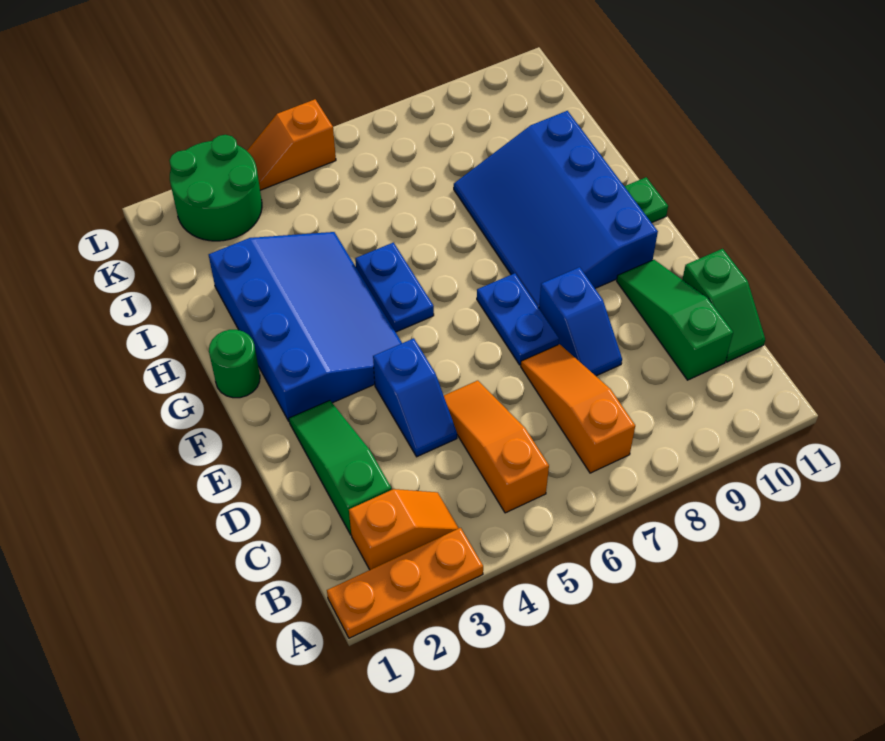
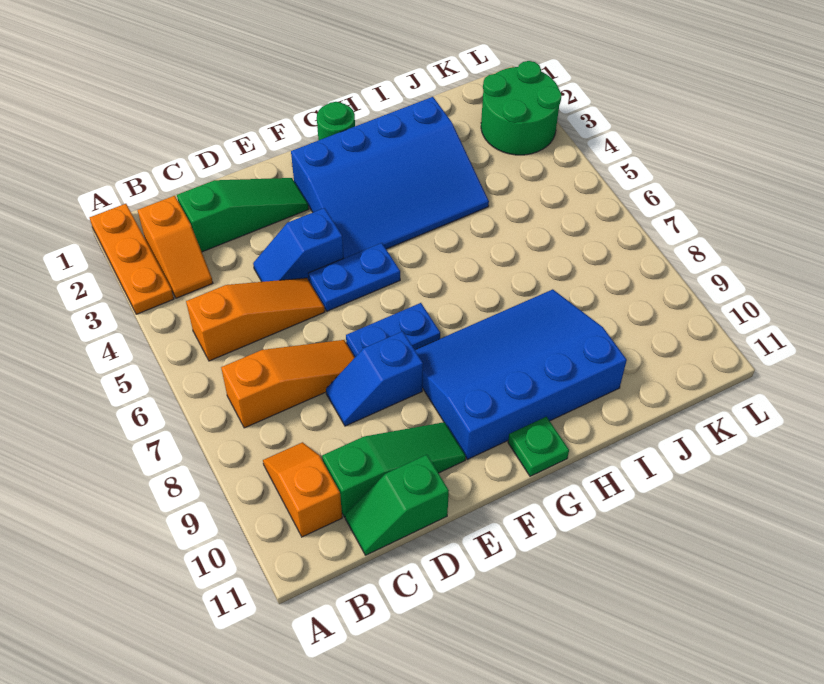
blue 1x2 plate [355,243,434,332] -> blue 1x2 plate moved to [309,243,400,311]
orange 1x2 slope [247,99,336,190] -> orange 1x2 slope moved to [263,442,342,537]

